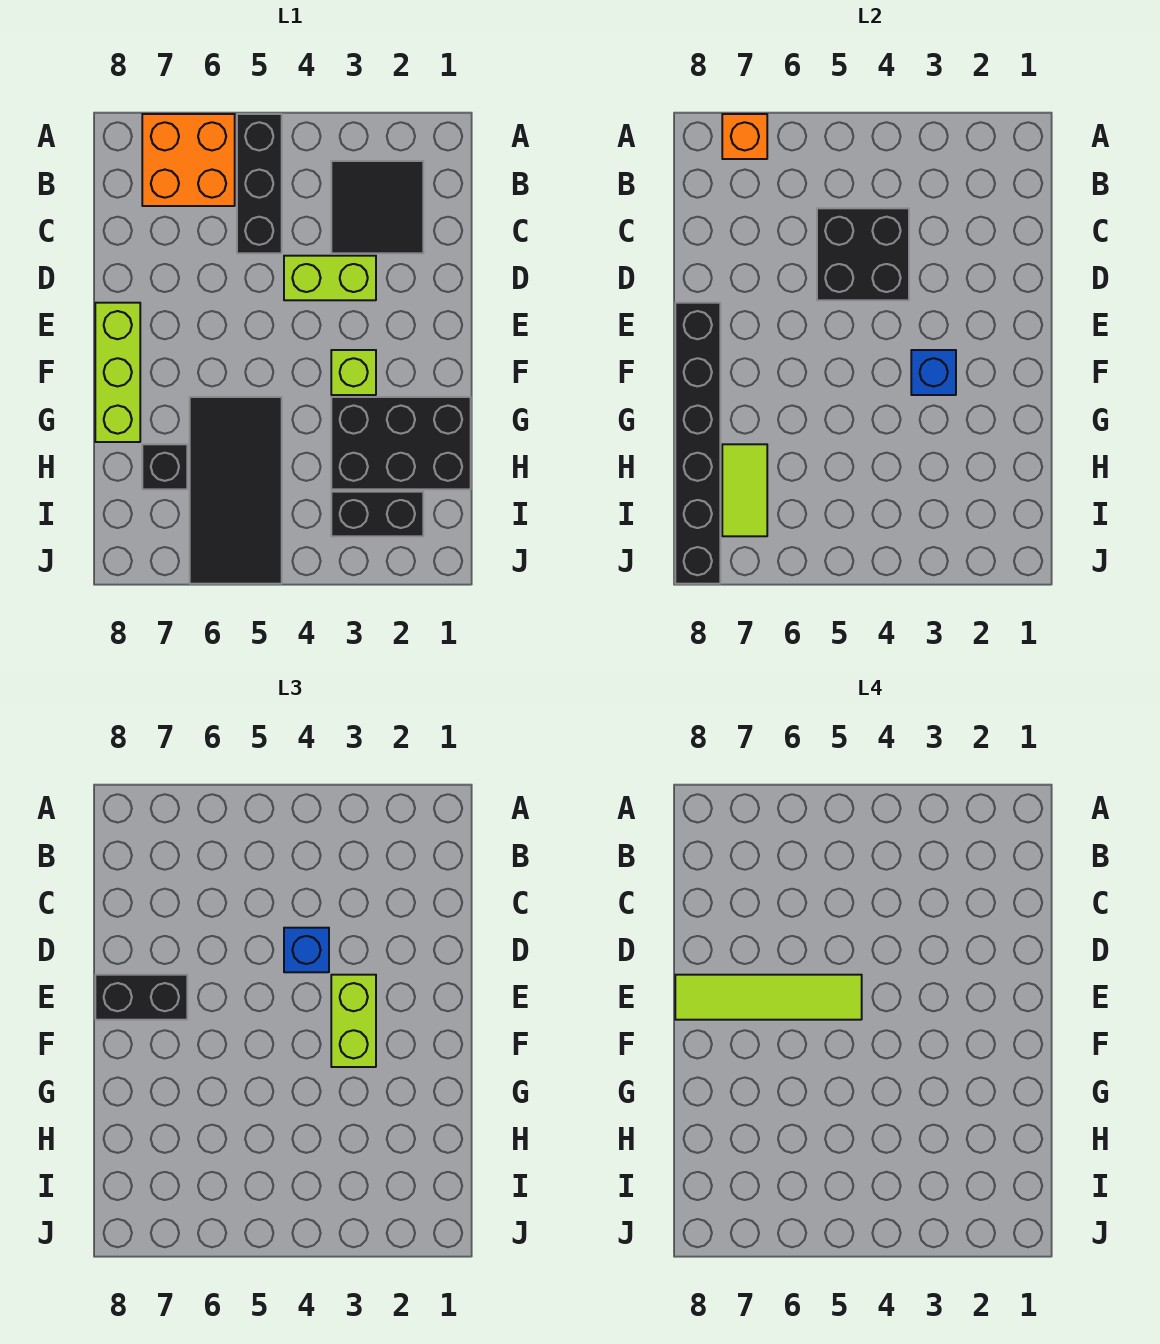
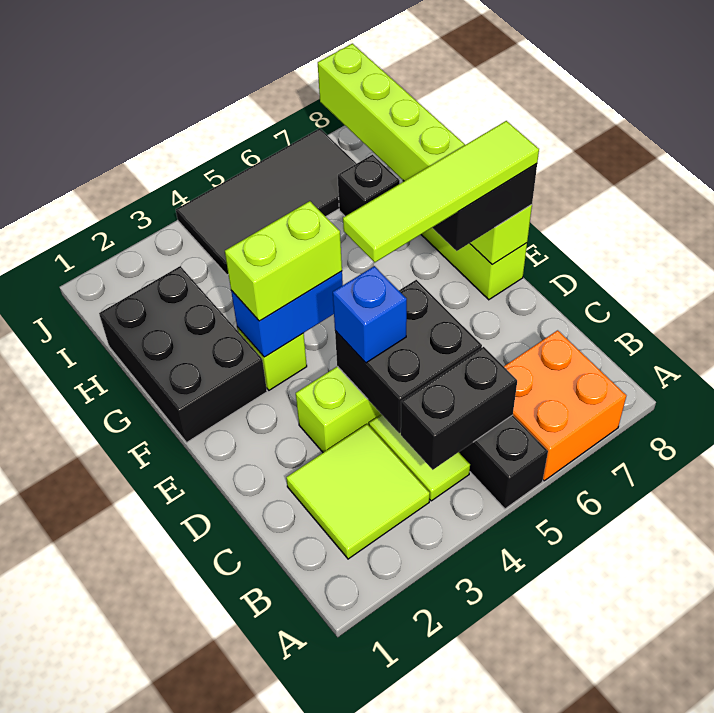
orange 1x1 brick [722,114,767,159] -> none
black 2x2 tile [331,161,423,253] -> lime 2x2 tile [286,424,430,559]
lime 1x2 brick [331,975,376,1067] -> lime 1x2 brick turned to [225,201,342,321]
black 1x6 brick [675,303,720,584] -> lime 1x6 brick [318,44,532,265]
blue 1x1 brick [911,350,956,395] -> blue 1x2 brick [231,271,343,357]
black 2x3 brick [331,397,471,489] -> black 2x3 brick turned to [99,266,267,442]
black 2x4 tile [190,397,282,584] -> black 2x4 tile turned to [176,128,357,275]
lime 1x2 tile [722,444,767,536] -> lime 1x2 tile moved to [369,414,470,501]
black 1x2 brick [331,492,423,536] -> black 1x2 brick moved to [401,347,517,470]

